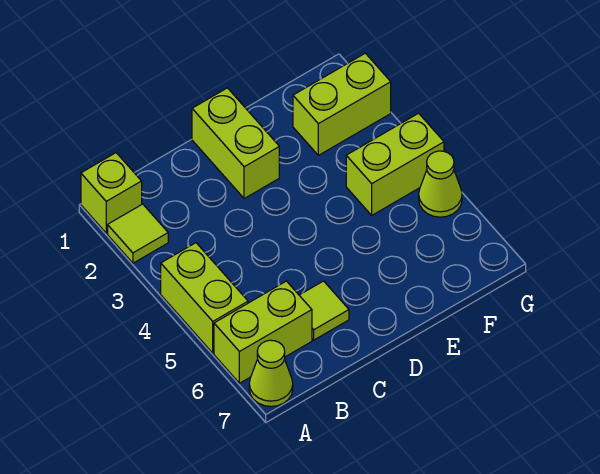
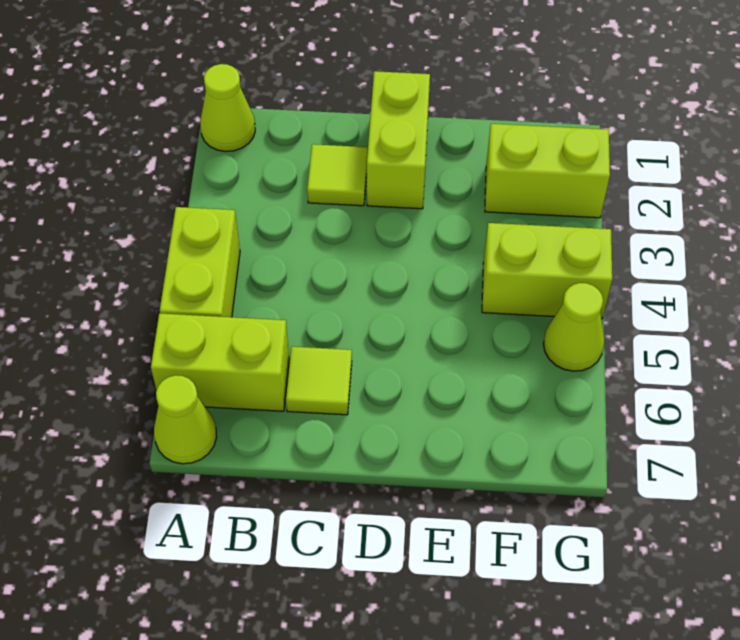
lime 1x1 brick [81,153,142,233] -> lime 1x1 cone [200,64,255,151]
lime 1x1 tile [108,204,168,263] -> lime 1x1 tile moved to [307,144,368,206]

